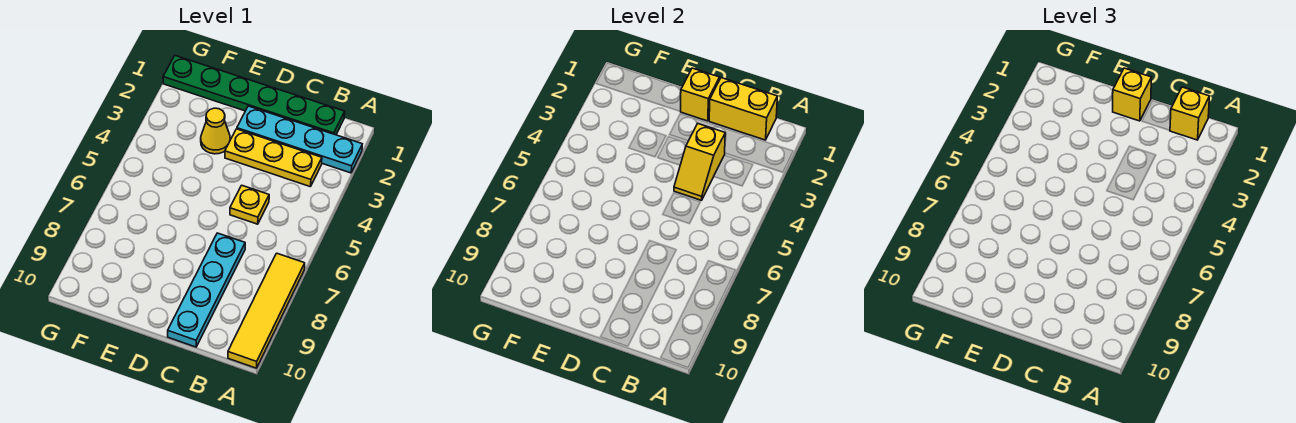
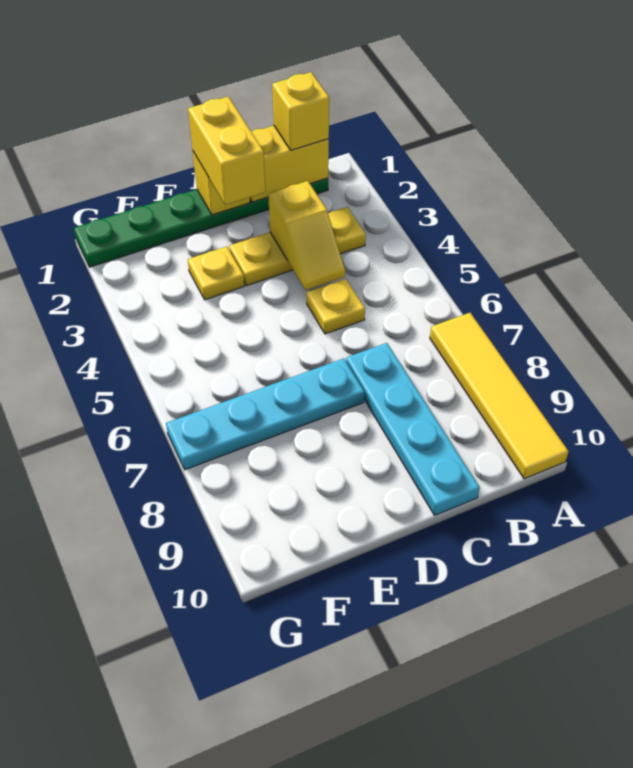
cyan 1x4 plate [237,106,362,173] -> cyan 1x4 plate moved to [166,358,364,470]
yellow 1x1 brick [1113,68,1151,121] -> yellow 1x2 brick [188,97,265,205]
yellow 1x1 cone [201,108,230,154] -> yellow 1x1 plate [188,246,244,300]

